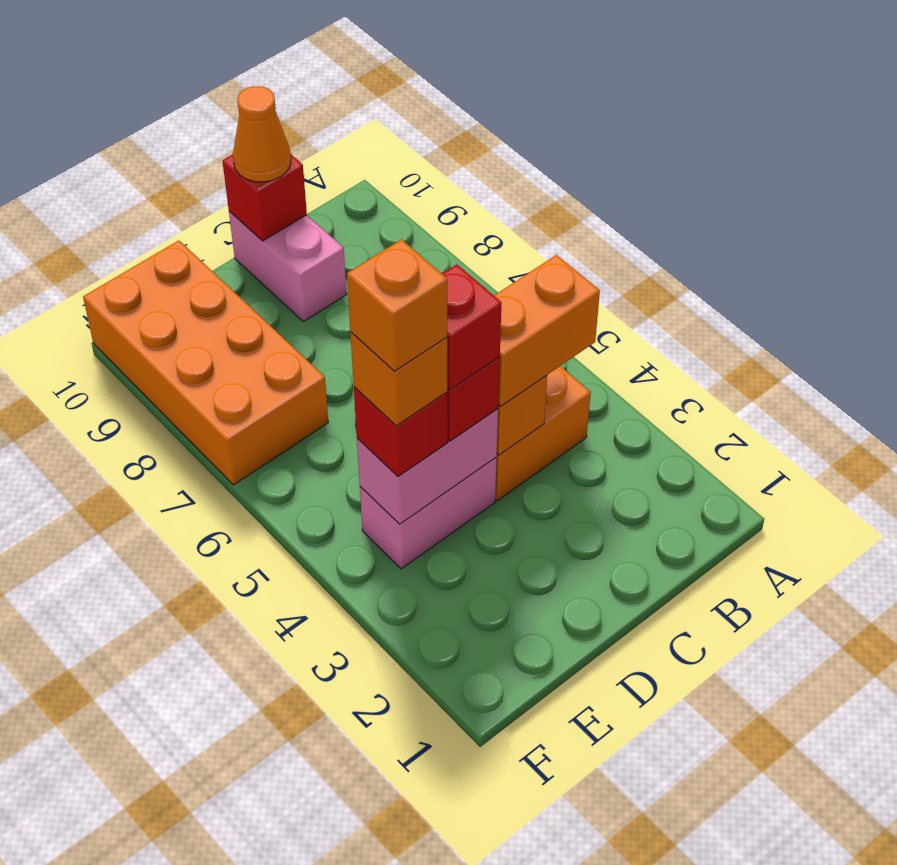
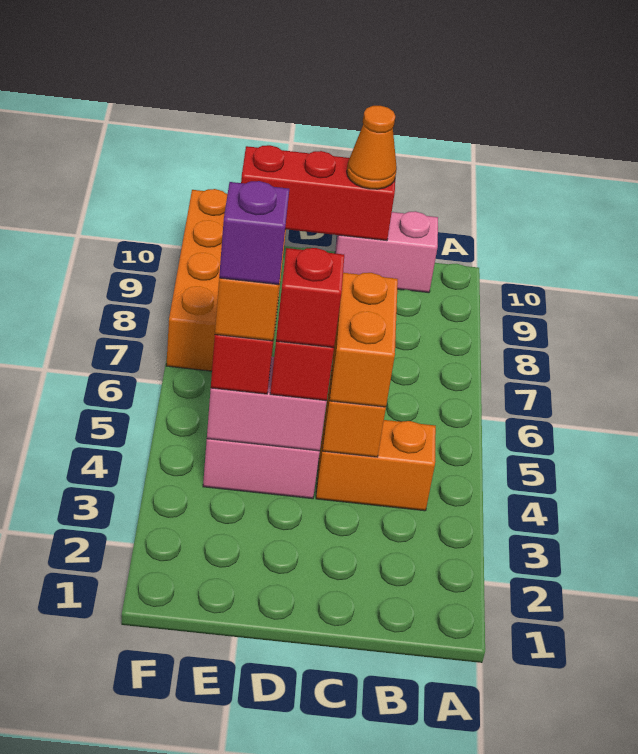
orange 1x2 brick [494,255,600,407] -> orange 1x2 brick turned to [330,273,398,407]
pink 1x2 brick [229,211,347,322] -> pink 1x2 brick turned to [335,211,438,293]
red 1x1 brick [223,155,307,241] -> red 1x3 brick [241,145,395,241]
orange 1x1 brick [347,239,447,371] -> purple 1x1 brick [219,181,289,285]

